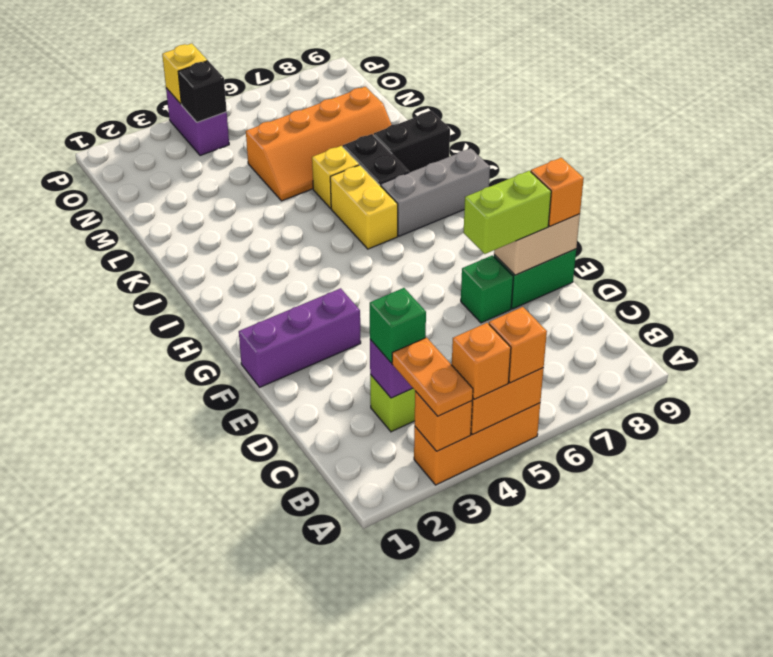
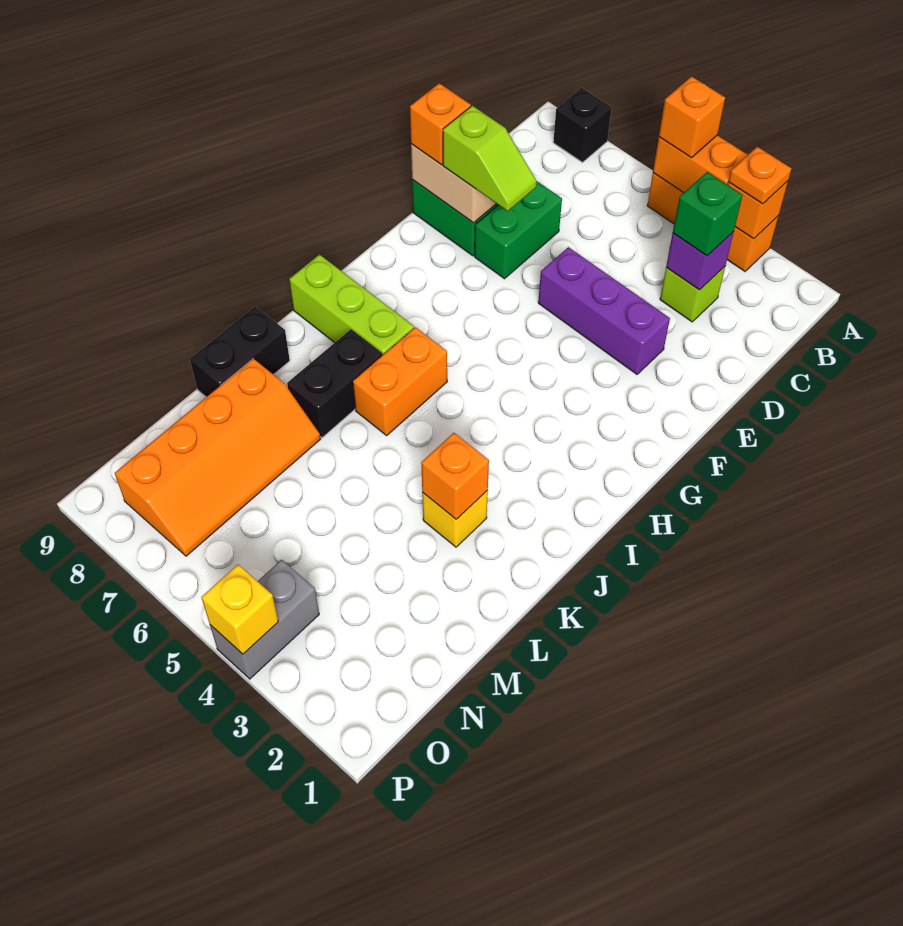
orange 1x2 plate [392,338,473,416] -> orange 1x1 plate [729,147,791,204]
orange 1x1 brick [452,323,511,399] -> orange 1x1 brick moved to [421,433,489,519]
green 1x1 brick [461,255,513,323] -> green 1x2 brick [475,181,562,279]
lime 1x2 brick [464,171,551,254] -> lime 1x2 slope [443,106,537,211]
purple 1x3 brick [239,288,361,387] -> purple 1x3 brick moved to [538,247,670,374]
yellow 1x2 brick [330,165,398,249] -> orange 1x2 brick [353,327,447,436]
grey 1x3 brick [381,148,490,236] -> lime 1x3 brick [289,255,414,355]
yellow 1x1 brick [312,146,359,208] -> yellow 1x1 brick moved to [422,490,488,547]
black 1x2 brick [374,111,450,172] -> black 1x2 brick turned to [190,306,290,397]
orange 2x4 slope [246,87,392,201] -> orange 2x4 slope turned to [115,359,320,556]
purple 1x2 brick [166,88,229,156] -> grey 1x2 brick [210,560,319,679]
black 1x1 brick [178,61,227,122] -> black 1x1 brick moved to [553,88,612,162]

